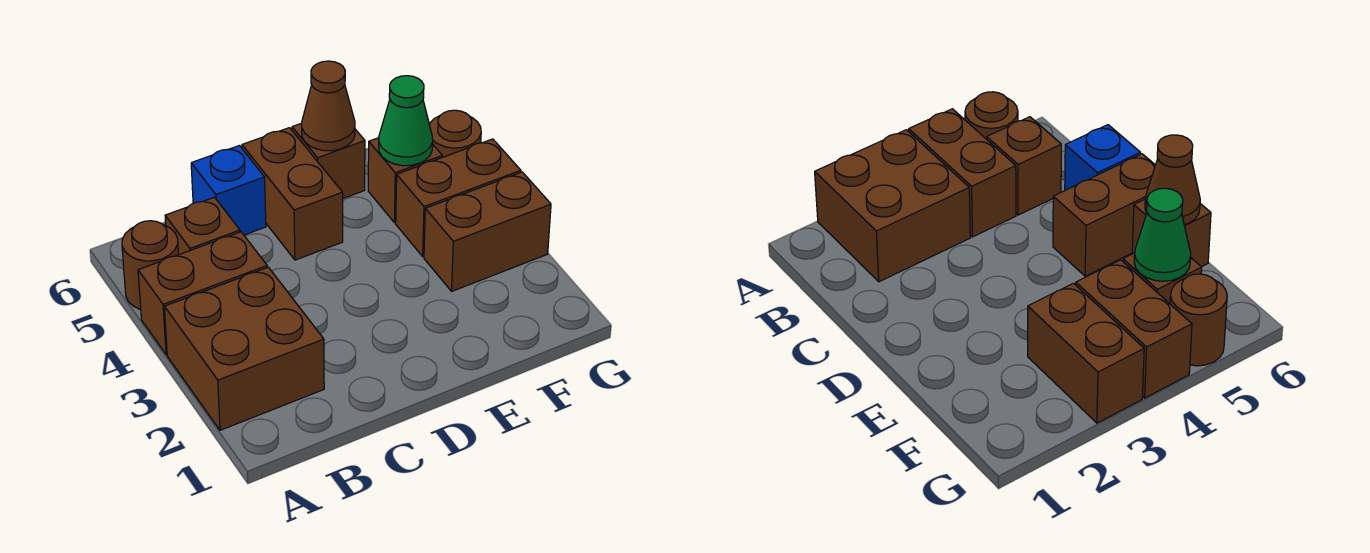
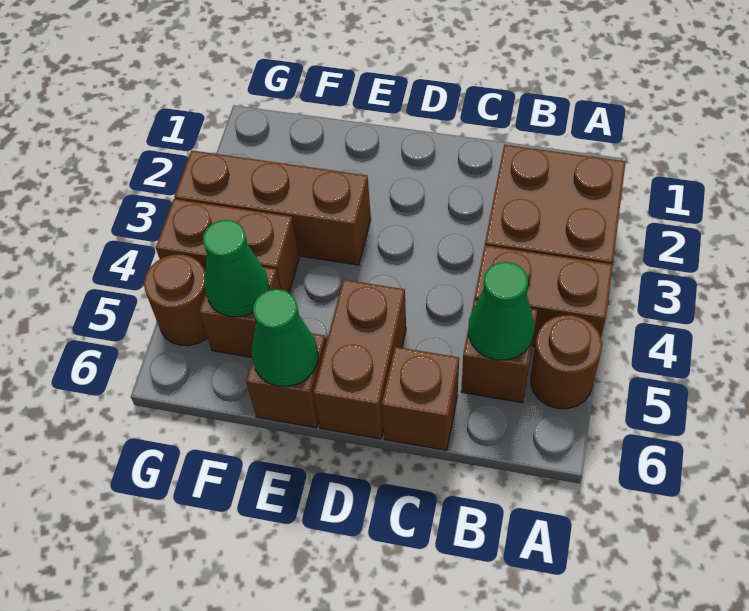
none -> green 1x1 cone [469,262,534,360]
blue 1x1 brick [191,146,266,235] -> brown 1x1 brick [382,347,459,451]
brown 1x1 cone [302,61,355,151] -> green 1x1 cone [252,289,318,387]
brown 1x2 brick [424,172,551,291] -> brown 1x3 brick [174,150,371,265]

